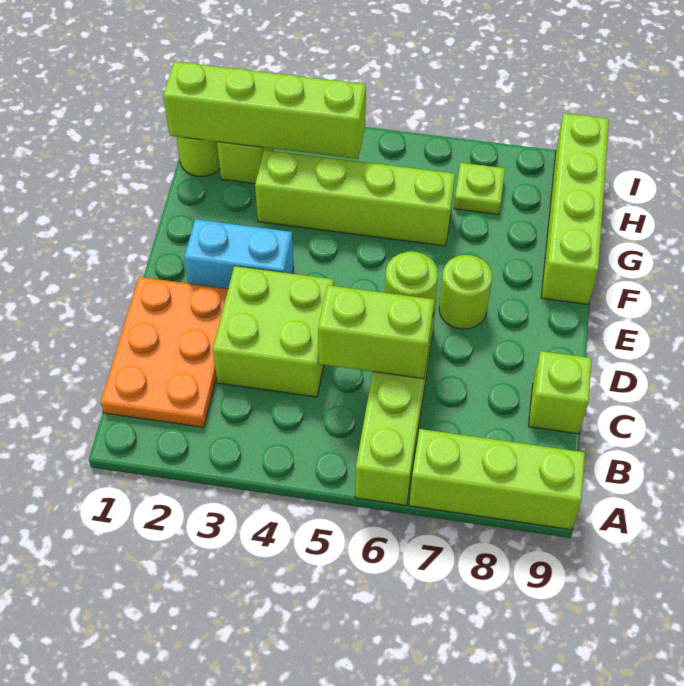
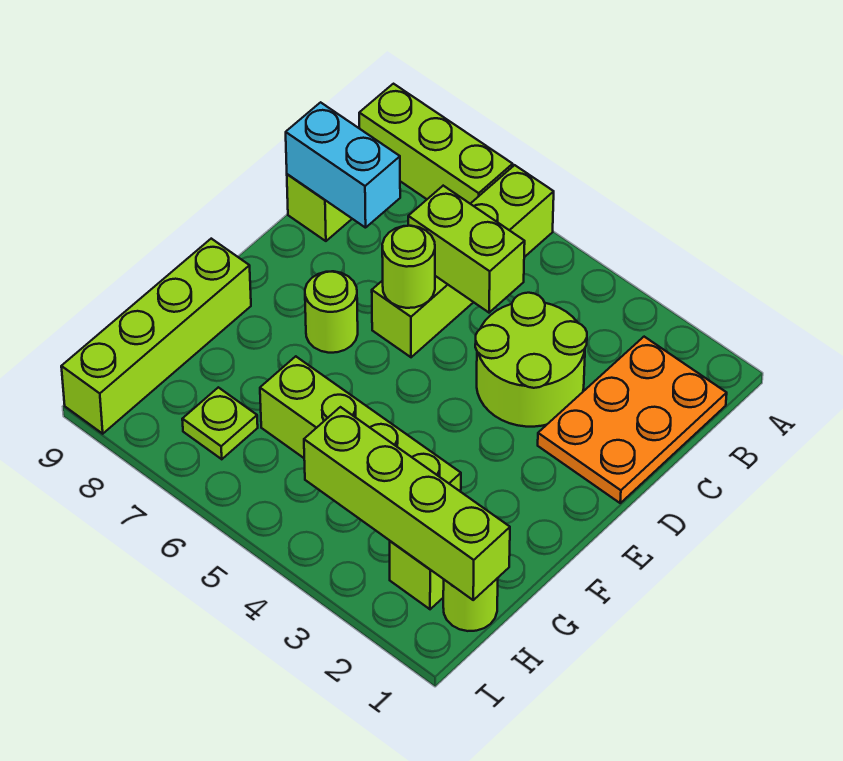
lime 2x2 brick [213,266,334,397] -> lime 2x2 round brick [475,293,587,427]
cyan 1x2 brick [184,219,294,289] -> cyan 1x2 brick moved to [286,102,400,228]

